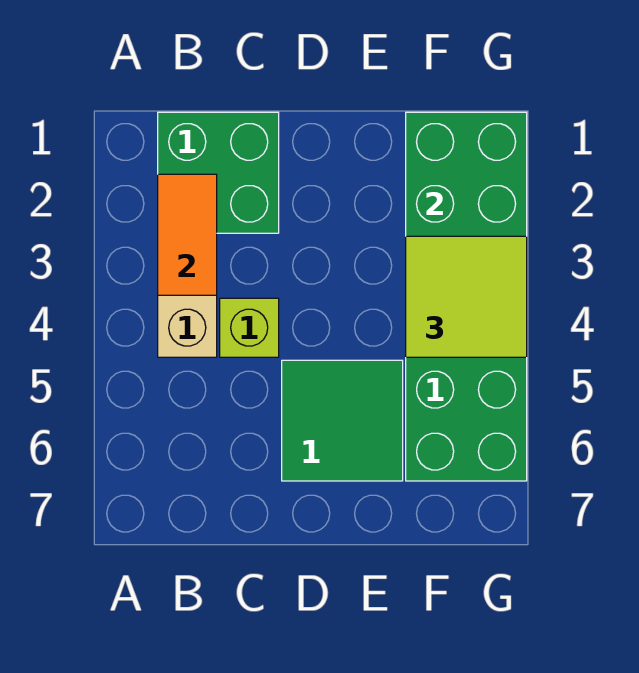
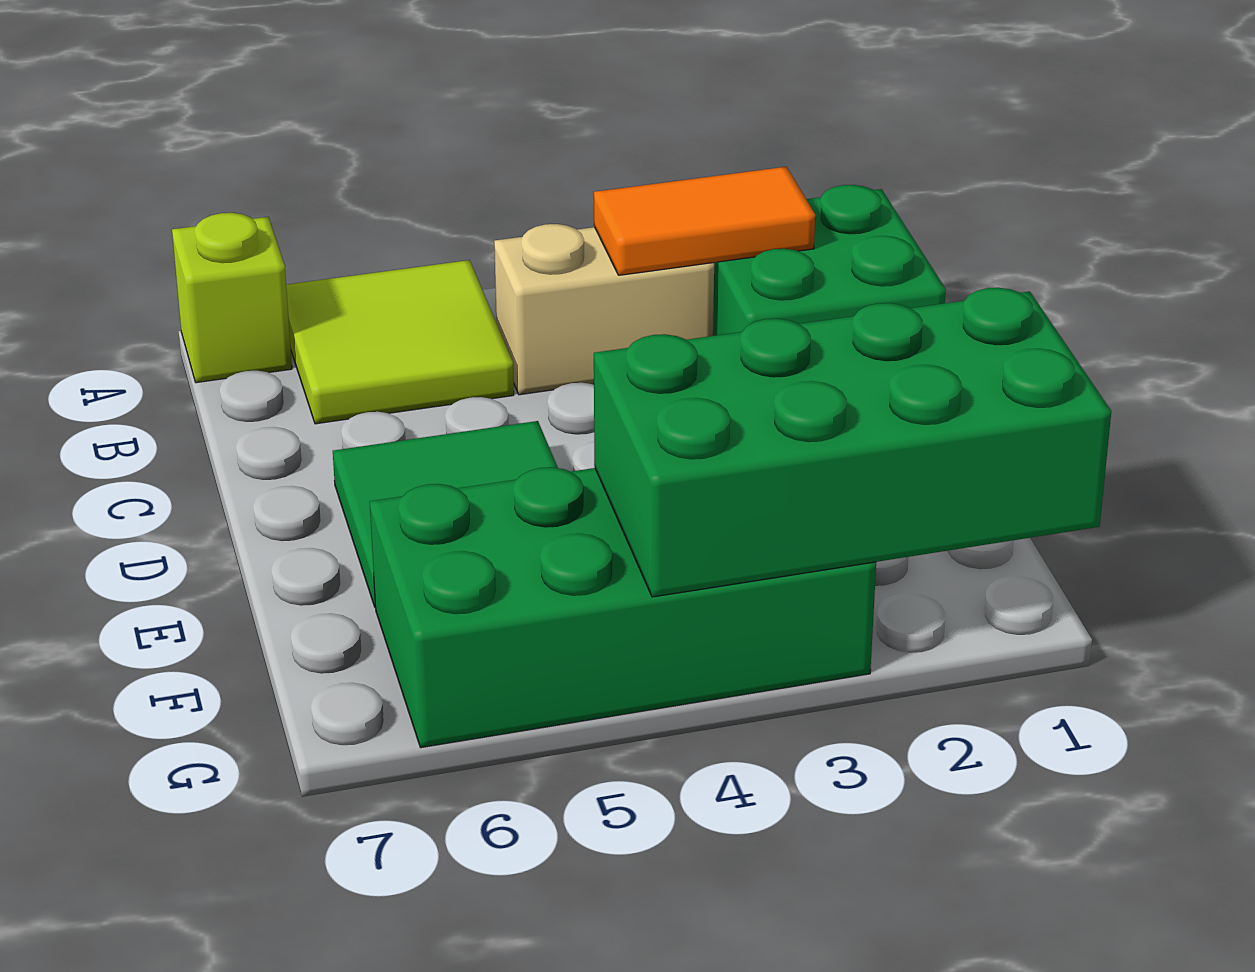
lime 1x1 brick [220,298,279,357] -> lime 1x1 brick moved to [172,213,292,383]
lime 2x2 tile [406,236,527,357] -> lime 2x2 tile moved to [286,260,514,424]

